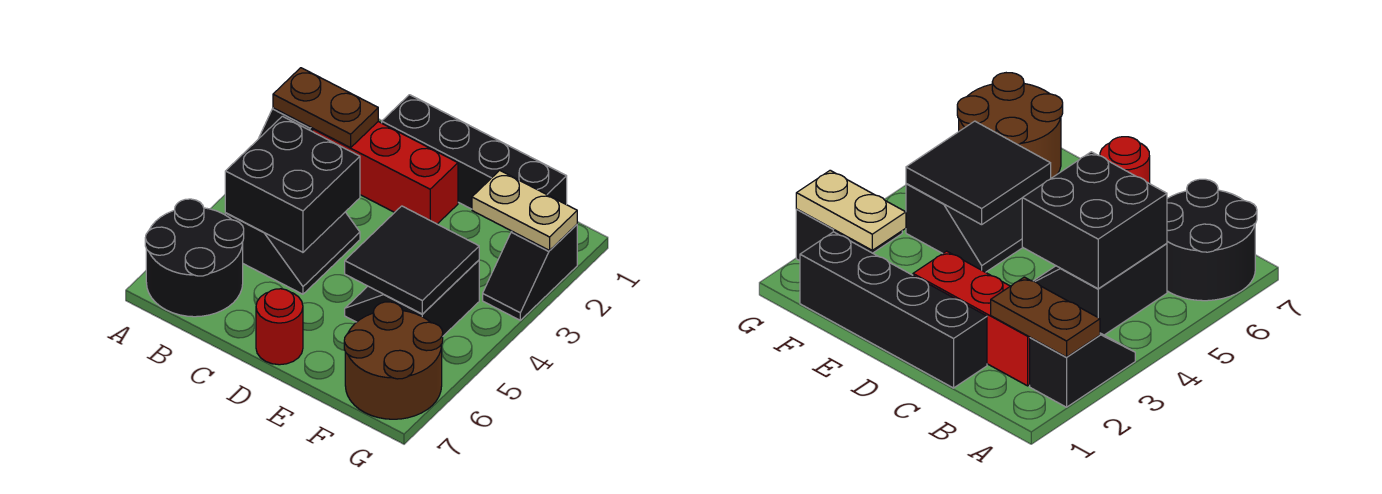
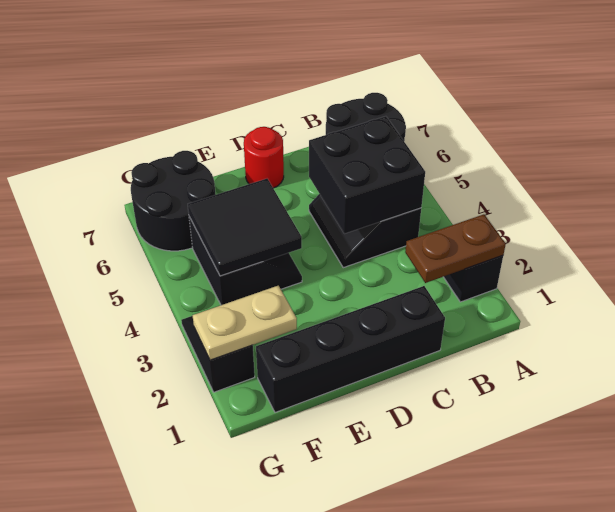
red 1x3 brick [313,122,458,224] -> none
brown 2x2 round brick [344,302,443,419] -> black 2x2 round brick [131,151,216,251]

